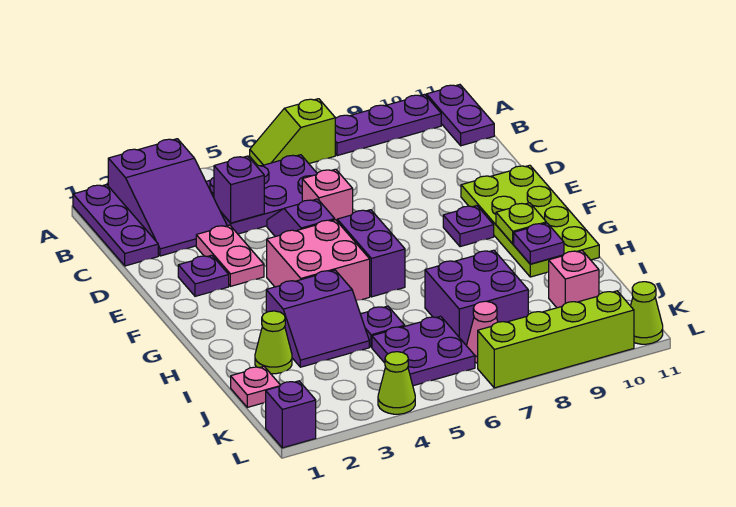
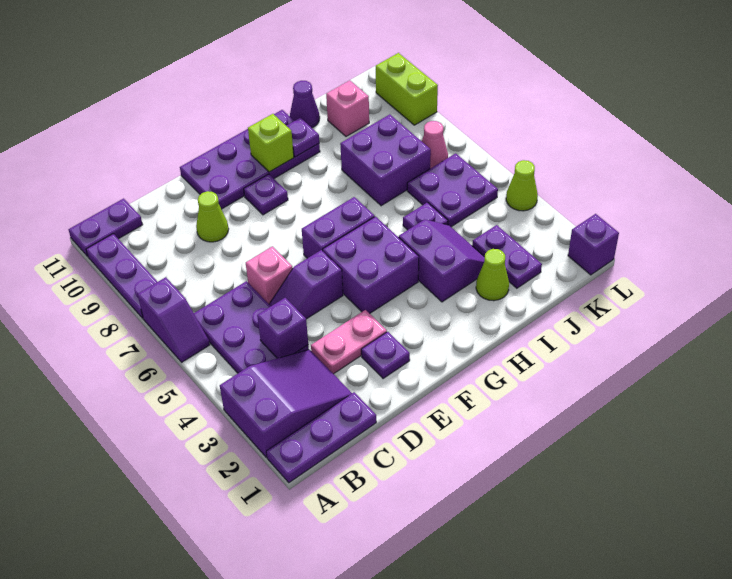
lime 1x2 slope [250,99,335,166] -> purple 1x2 slope [138,277,210,362]
lime 2x4 plate [461,165,599,277] -> purple 2x4 plate [180,110,320,209]
pink 2x2 brick [267,220,370,300] -> purple 2x2 brick [323,217,419,314]
lime 1x1 plate [496,203,546,244] -> lime 1x1 brick [248,114,294,172]
none -> purple 1x1 cone [290,81,320,128]
pink 1x1 plate [231,366,280,407] -> none
none -> purple 1x2 plate [472,225,542,288]
lime 1x4 brick [478,291,634,388] -> lime 1x2 brick [376,53,438,125]
lime 1x1 cone [631,282,663,344] -> lime 1x1 cone moved to [196,191,229,242]

